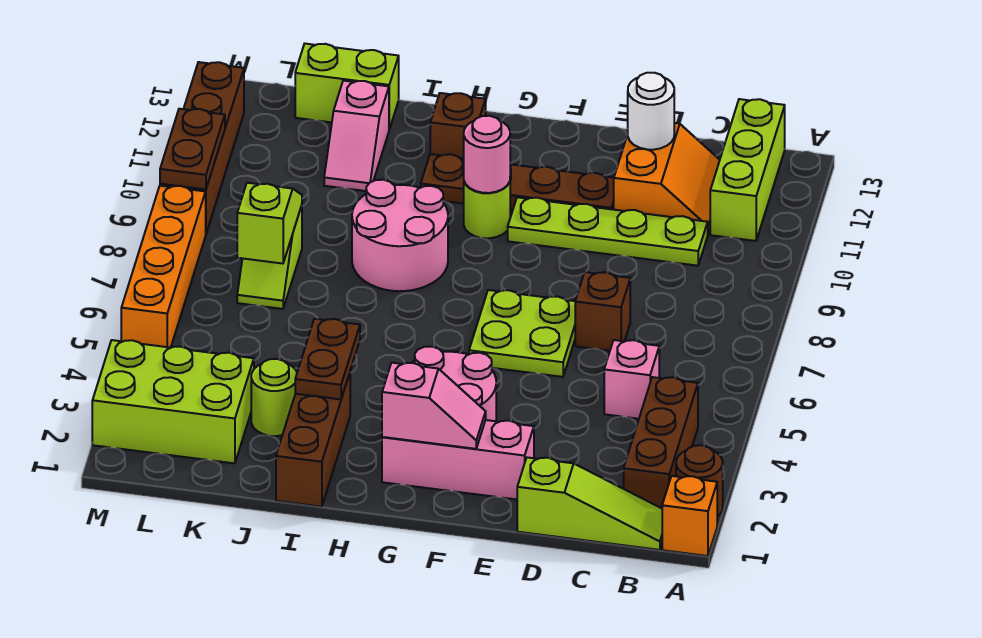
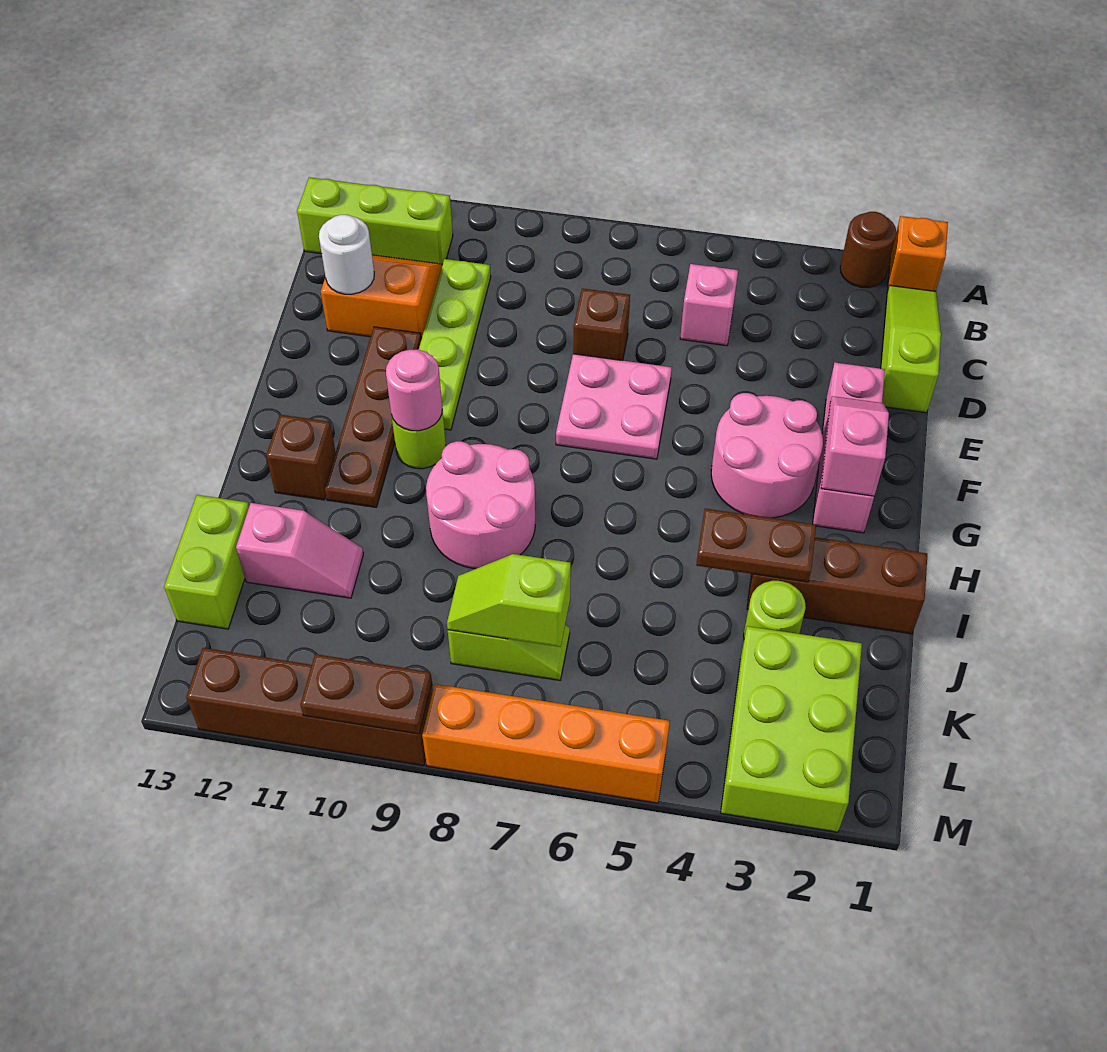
brown 1x3 brick [624,377,698,508] -> none
lime 2x2 plate [469,290,575,377] -> pink 2x2 plate [556,354,672,459]

